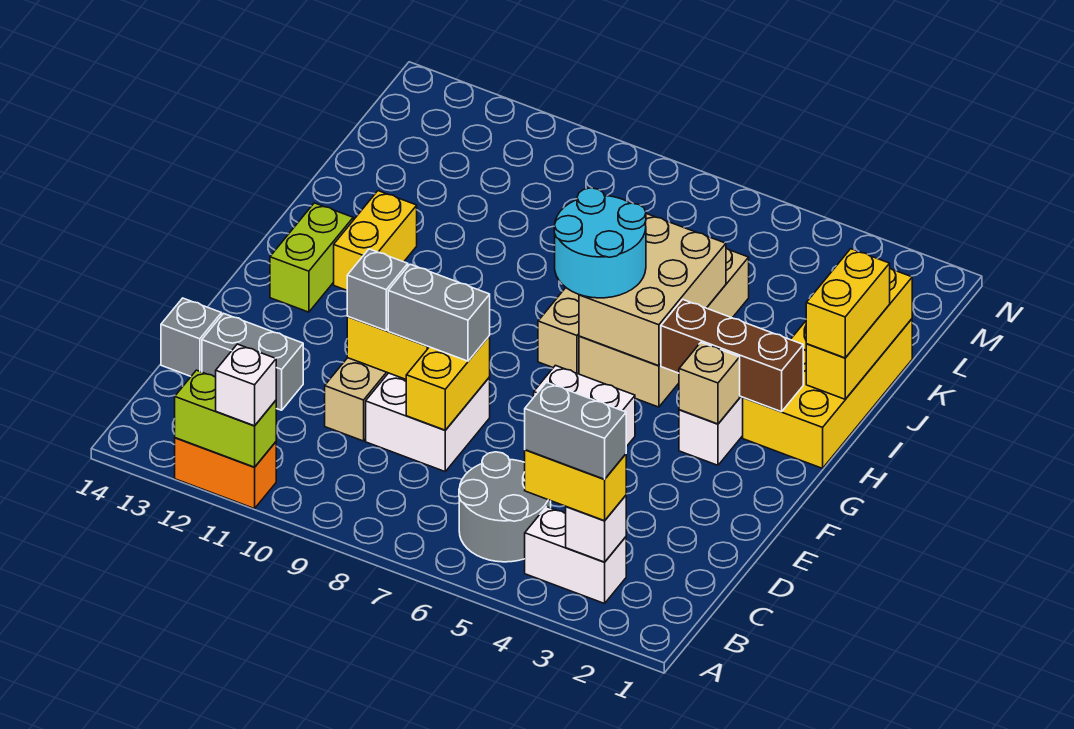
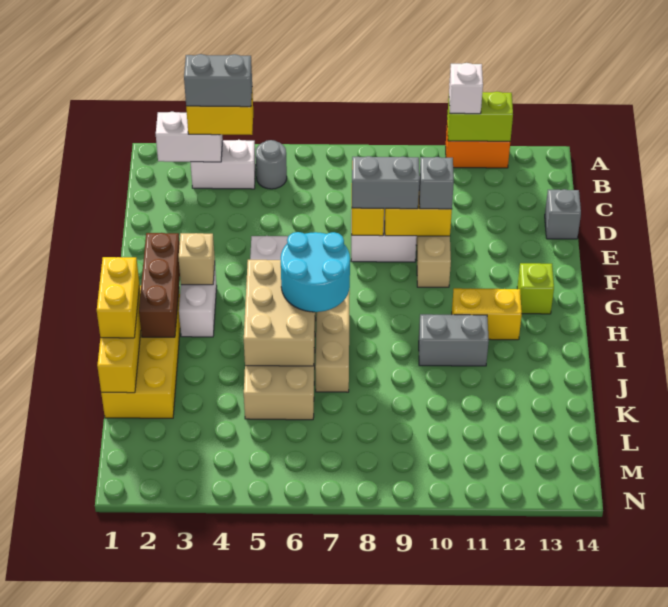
white 1x1 brick [566,496,626,562] -> white 1x2 brick [156,112,223,162]
grey 2x2 round brick [459,452,551,562] -> grey 1x1 round brick [256,140,287,189]
grey 1x2 brick [202,313,303,410] -> grey 1x2 brick moved to [419,314,489,366]
lime 1x2 brick [270,203,353,312] -> lime 1x1 brick [517,263,554,314]
brown 1x3 brick [661,299,803,412] -> brown 1x3 brick turned to [139,233,180,337]
yellow 1x2 brick [334,191,417,290] -> yellow 1x2 brick turned to [452,288,522,340]

